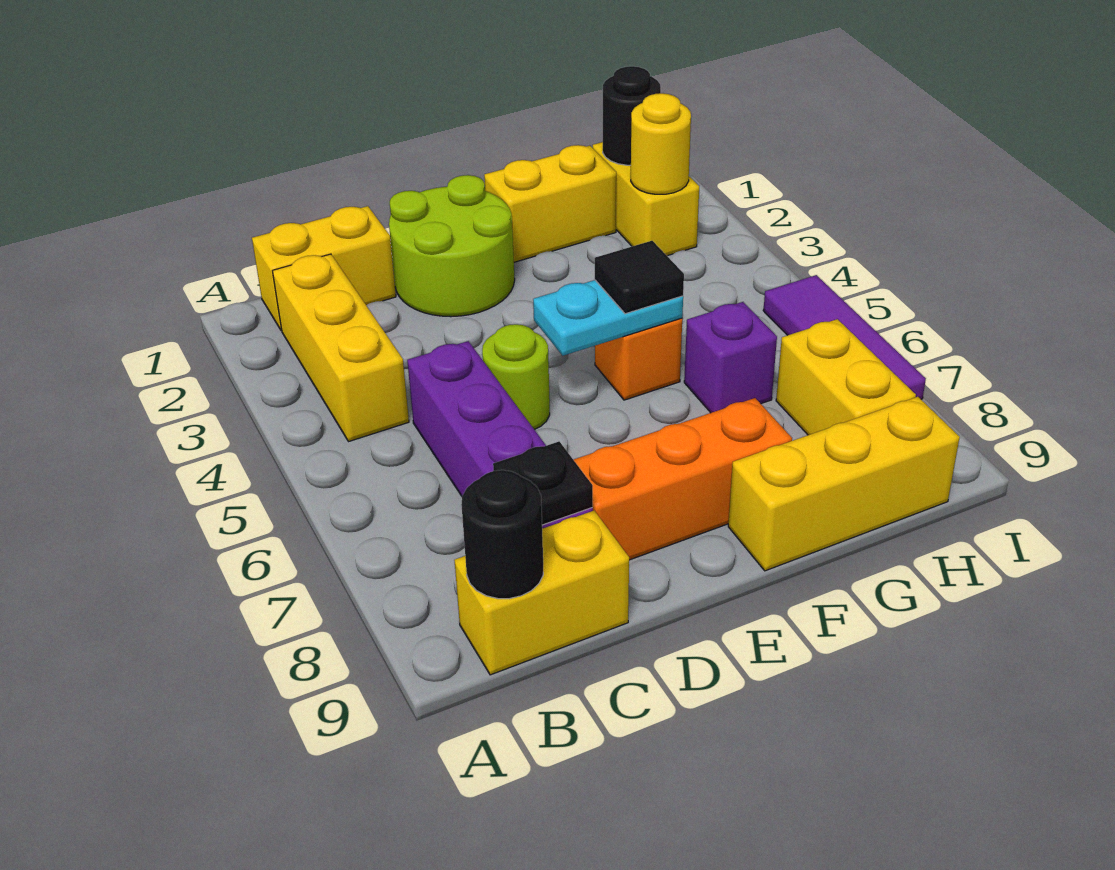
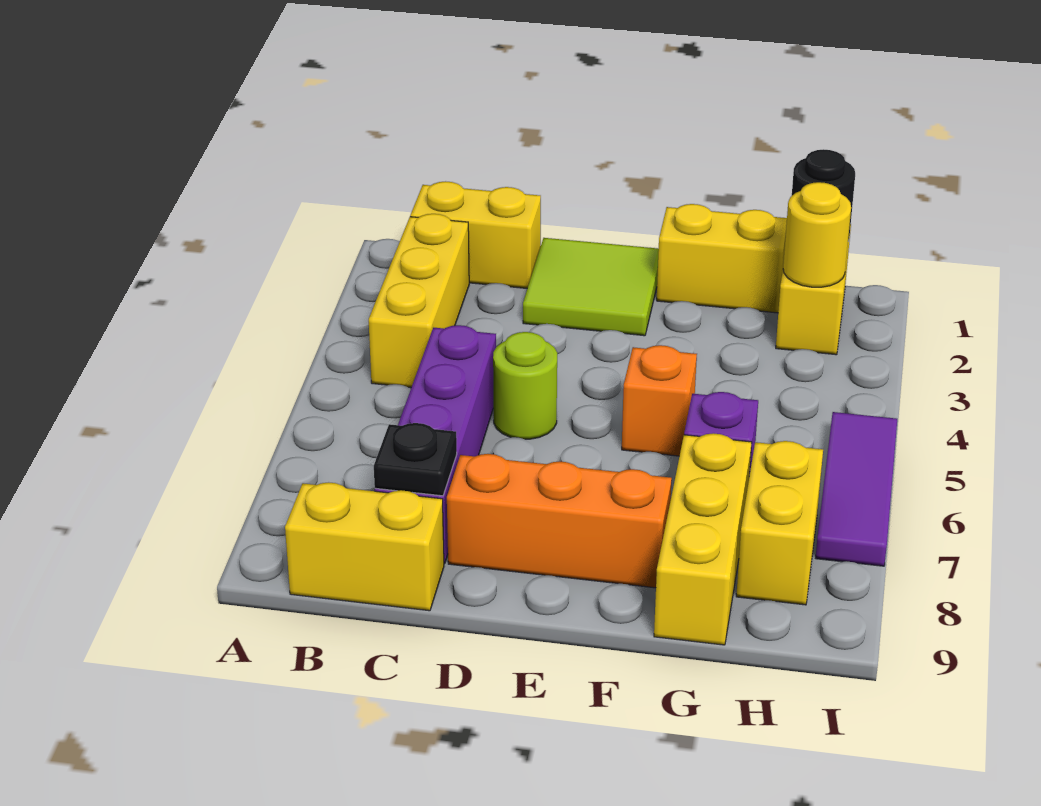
black 1x1 round brick [461,470,543,599] -> none
lime 2x2 round brick [389,175,515,317] -> lime 2x2 tile [523,238,659,336]
cyan 1x2 plate [533,280,683,356] -> none
black 1x1 tile [595,241,684,314] -> none
yellow 1x3 brick [728,397,960,571] -> yellow 1x3 brick turned to [654,433,752,645]

